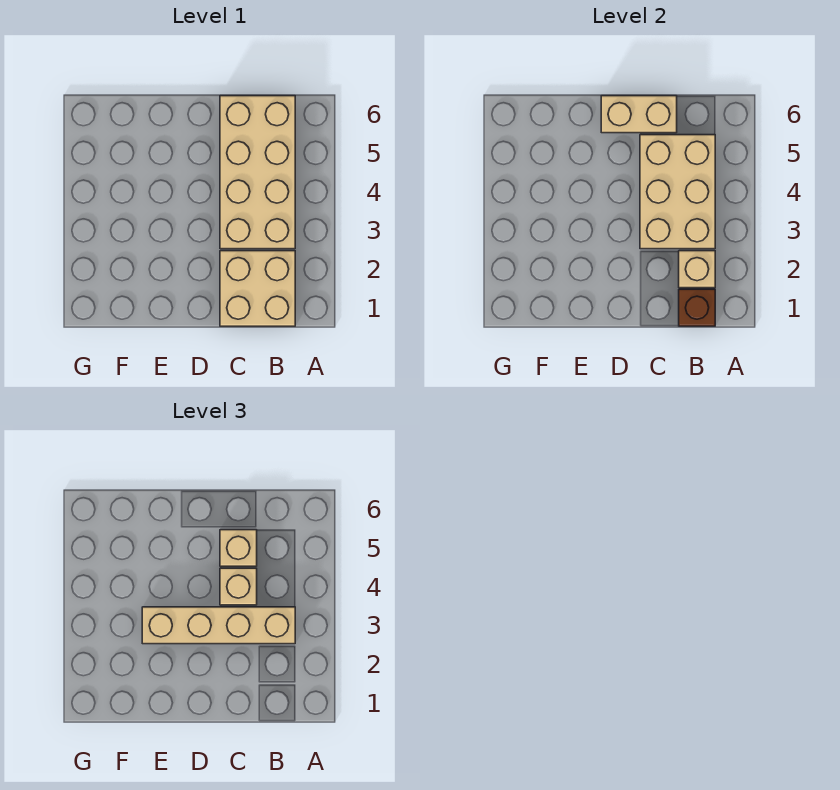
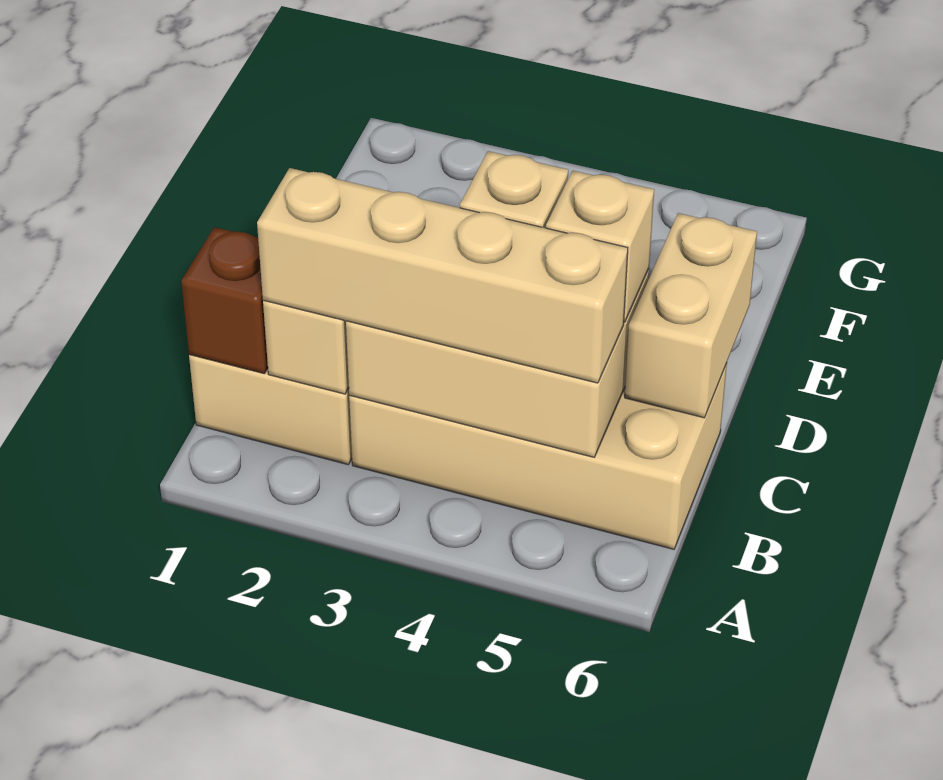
tan 1x4 brick [142,607,295,644] -> tan 1x4 brick turned to [257,168,628,383]

